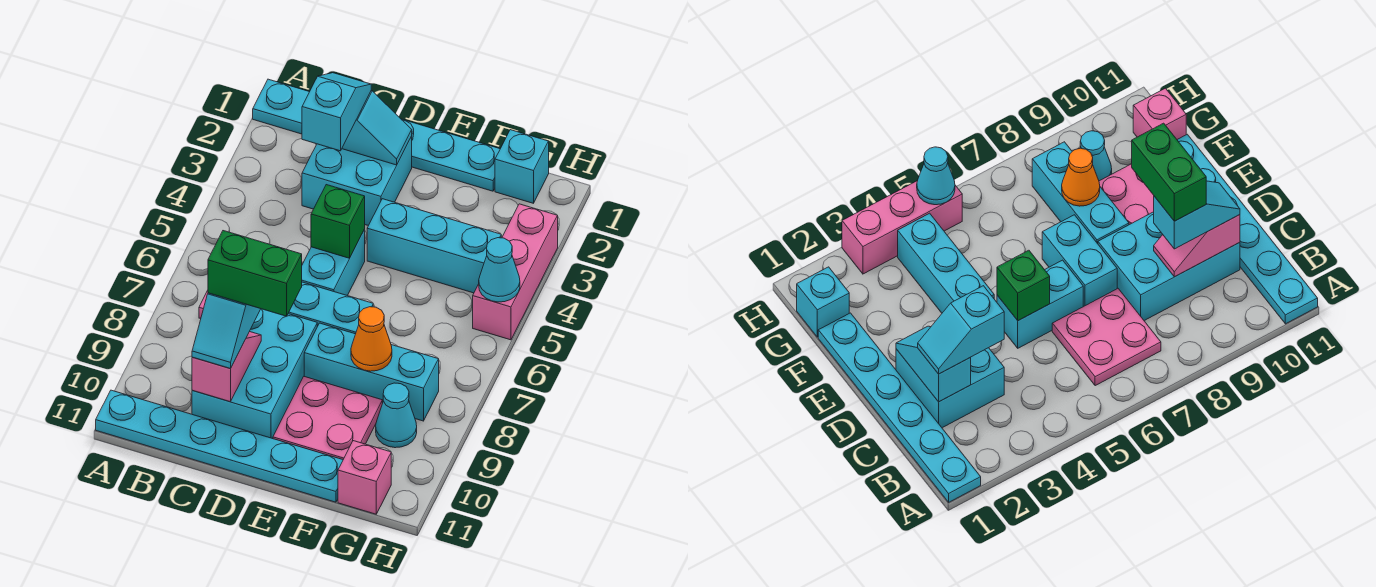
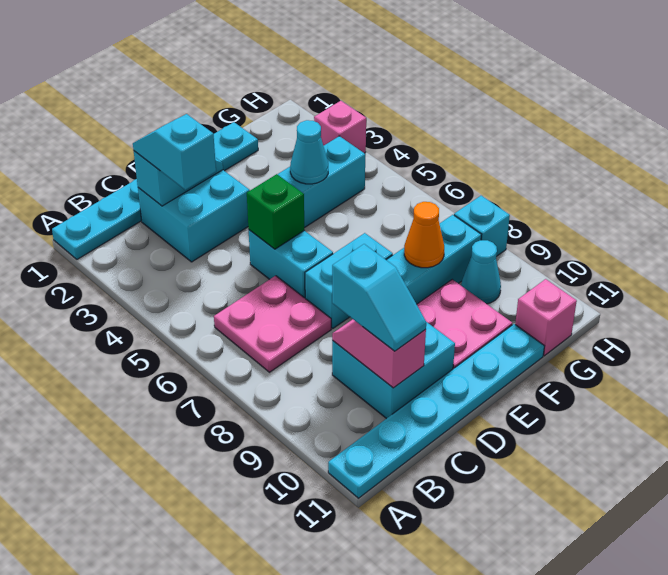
cyan 2x3 brick [192,309,317,439] -> cyan 2x2 brick [332,322,455,419]
green 1x2 brick [208,231,302,316] -> none
cyan 1x1 brick [495,130,549,203] -> cyan 1x1 brick moved to [454,196,510,256]
pink 1x3 brick [473,204,558,340] -> pink 1x1 brick [314,101,366,153]
cyan 1x1 cone [479,238,520,302] -> cyan 1x1 cone moved to [290,120,328,184]

